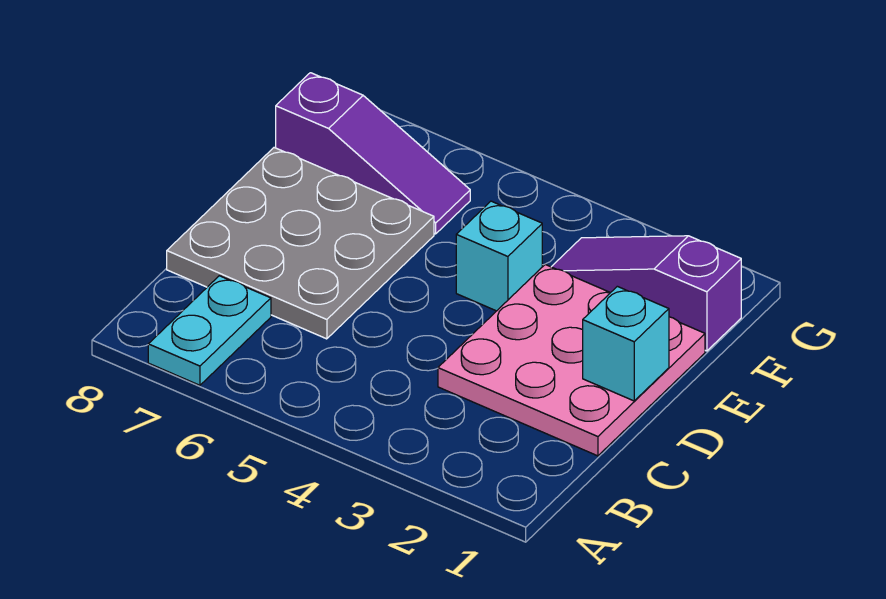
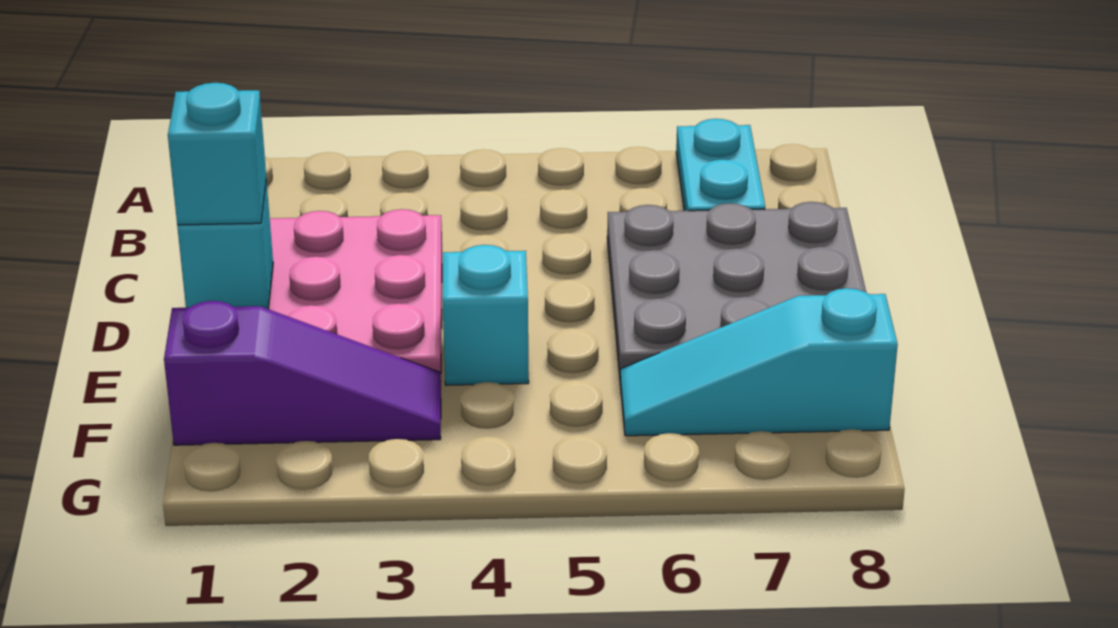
none -> cyan 1x1 brick [168,83,266,225]
purple 1x3 slope [276,73,470,234] -> cyan 1x3 slope [620,288,898,436]

